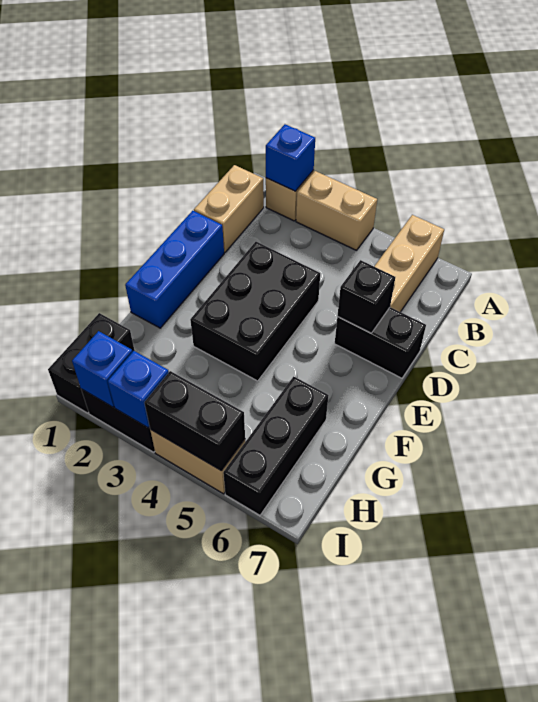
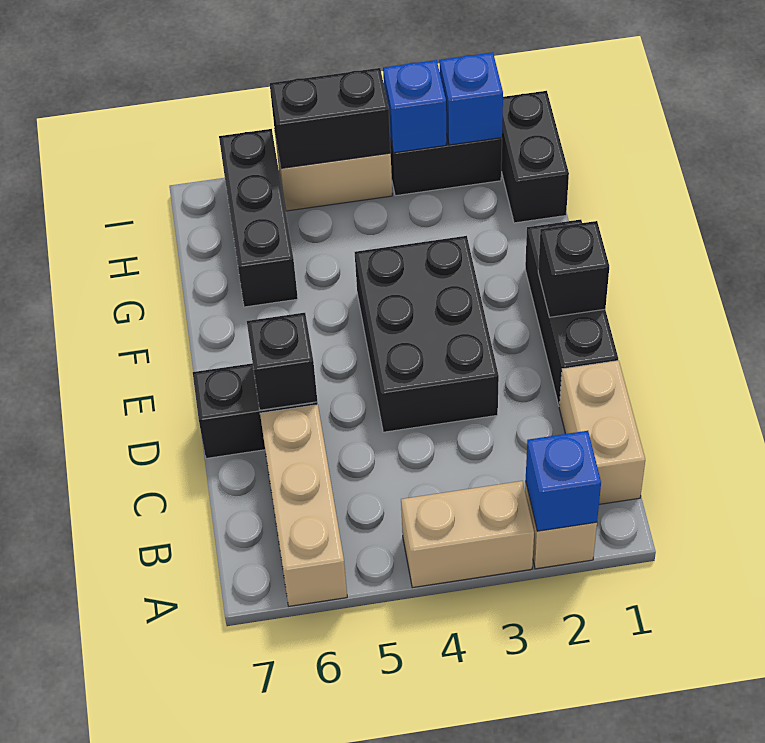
blue 1x3 brick [125,211,224,328] -> black 1x3 brick [525,220,618,406]
none -> black 1x1 brick [538,221,609,317]

